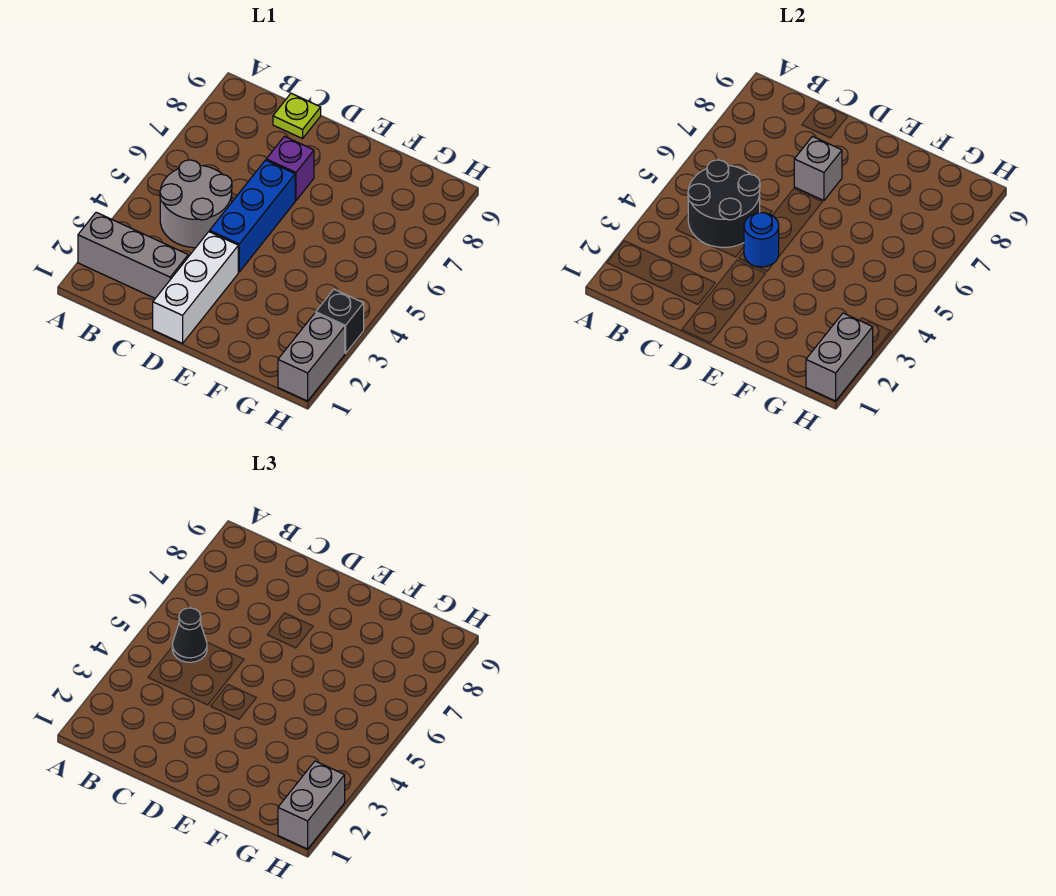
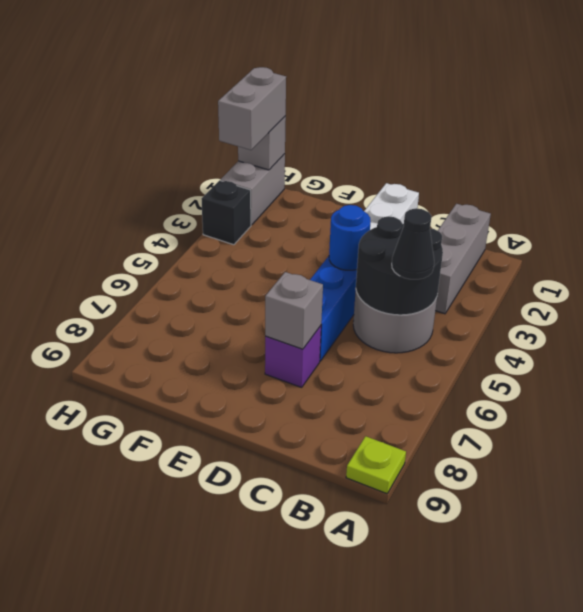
grey 1x3 brick [78,212,188,298] -> grey 1x3 brick turned to [435,204,491,314]
lime 1x1 plate [273,93,321,139] -> lime 1x1 plate moved to [346,436,406,494]
grey 1x2 brick [806,313,873,401] -> grey 1x1 brick [238,116,286,170]

